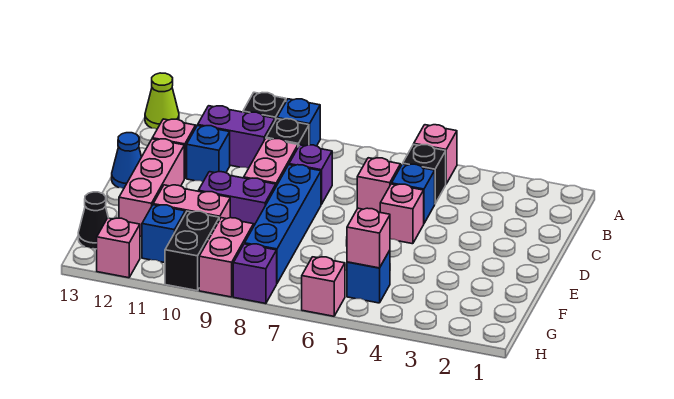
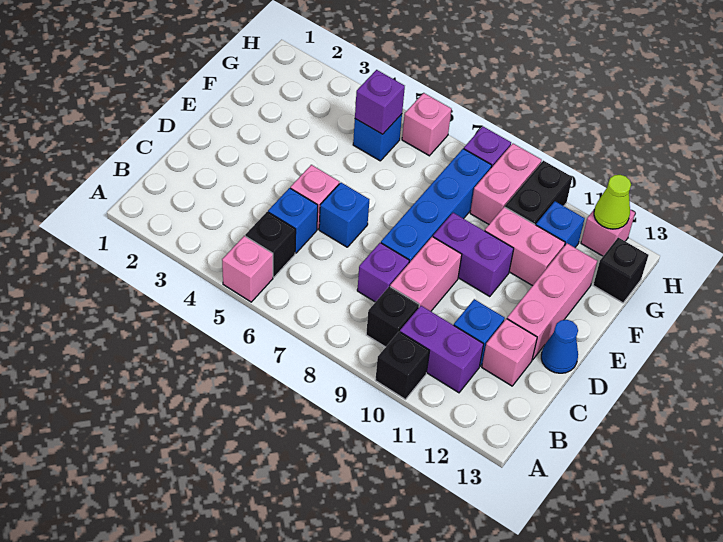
blue 1x1 brick [277,99,320,146] -> blue 1x1 brick moved to [319,183,369,247]
lime 1x1 cone [145,73,179,129] -> lime 1x1 cone moved to [594,175,631,229]
pink 1x1 brick [357,158,400,212] -> none
pink 1x1 brick [347,208,390,268] -> purple 1x1 brick [355,70,405,134]
black 1x1 cone [78,192,108,249] -> black 1x1 brick [593,238,648,303]

